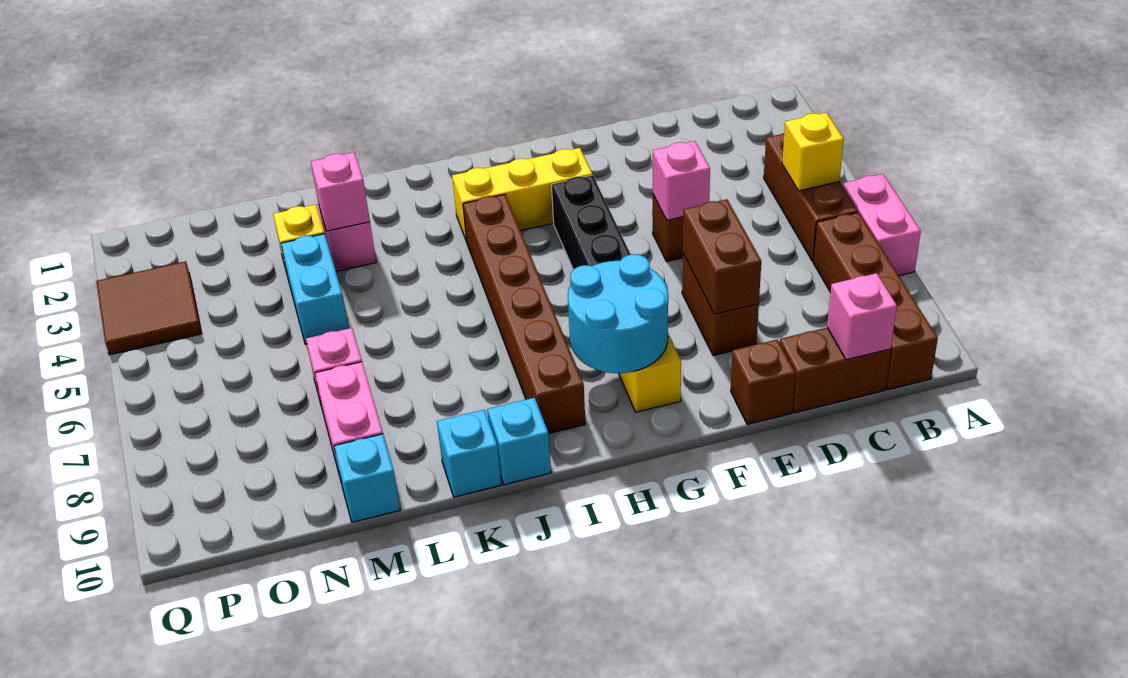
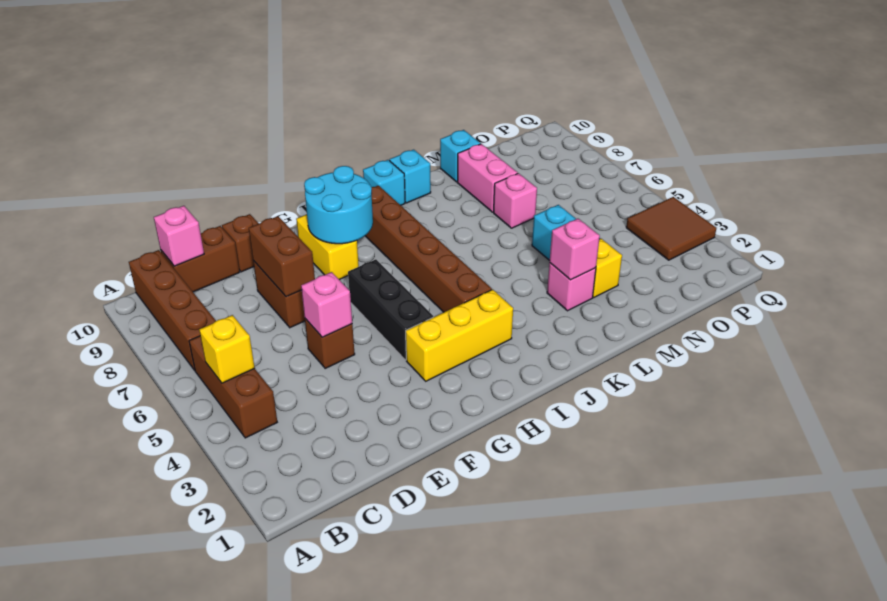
pink 1x2 brick [842,174,921,275] -> none

